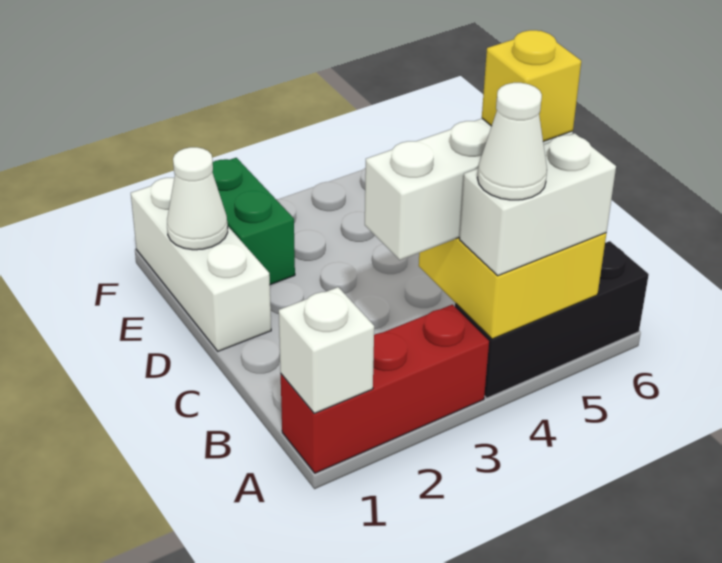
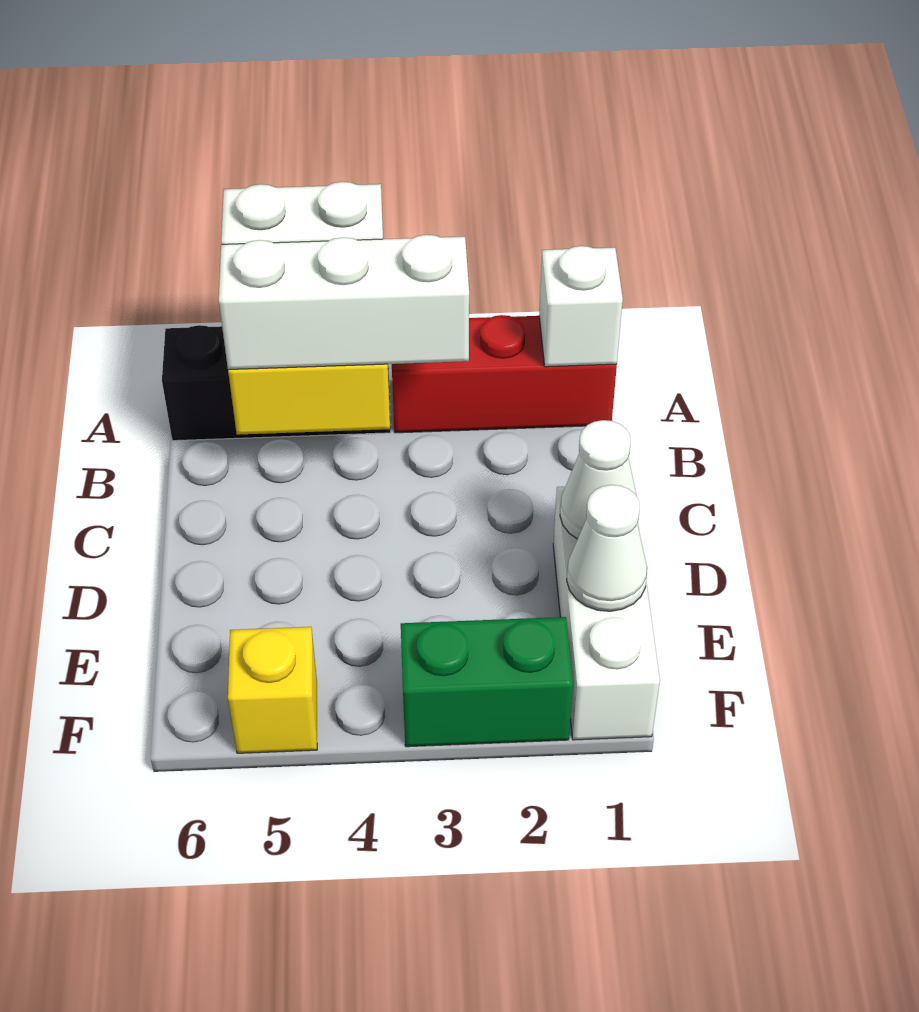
white 1x1 cone [477,83,547,200] -> white 1x1 cone moved to [560,420,637,539]
yellow 1x1 brick [482,30,581,142] -> yellow 1x1 brick moved to [228,627,317,753]
green 1x2 brick [212,158,295,285] -> green 1x2 brick turned to [401,617,573,747]

